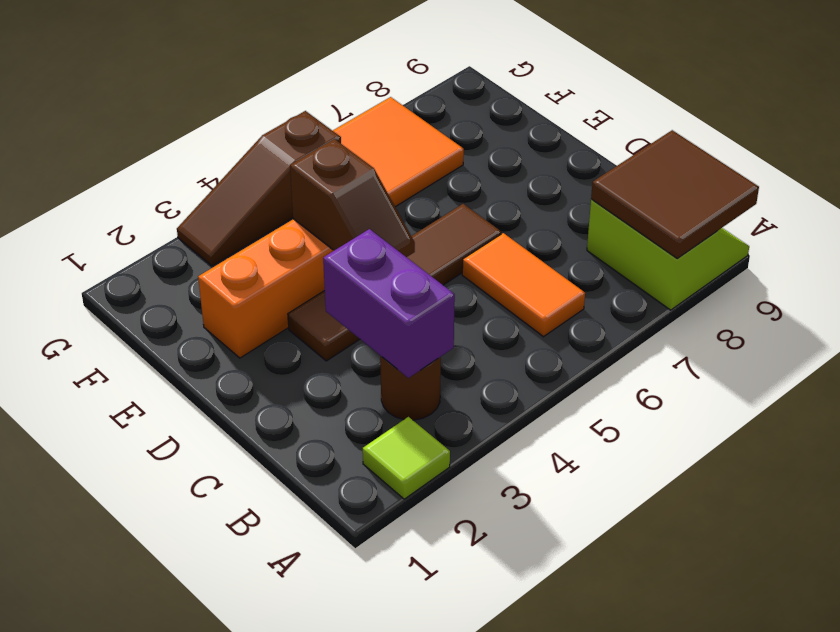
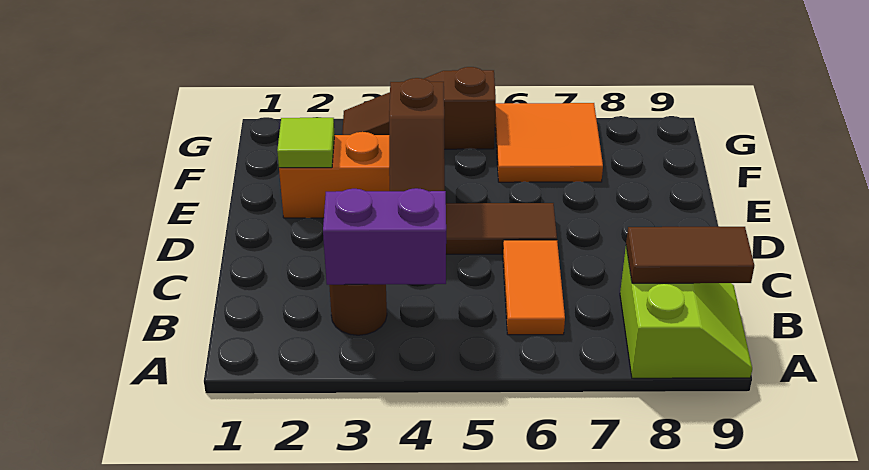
lime 1x1 tile [363,417,450,499] -> lime 1x1 tile moved to [277,118,335,168]
brown 2x2 tile [591,130,759,258] -> brown 1x2 tile [626,226,754,283]
purple 1x2 brick [323,229,455,378] -> purple 1x2 brick turned to [323,188,446,285]

